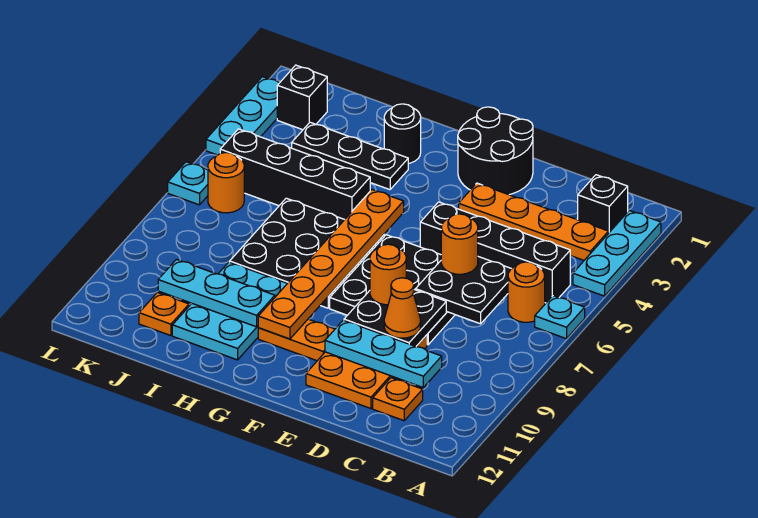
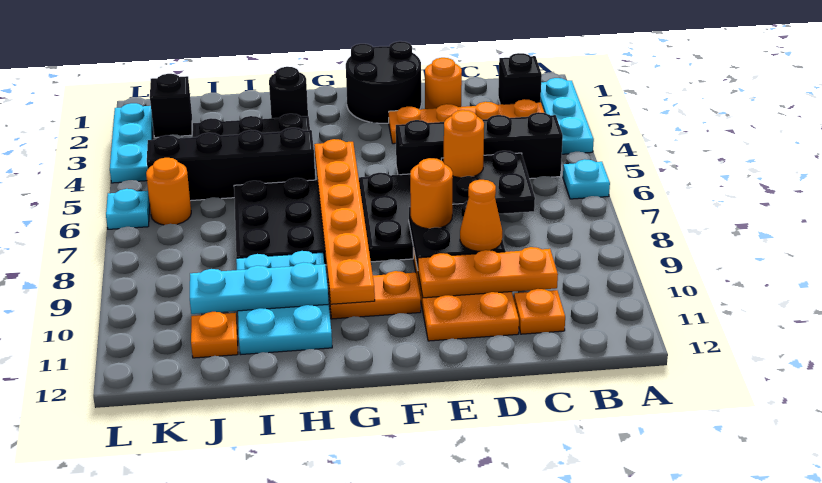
orange 1x1 round brick [508,262,545,322] -> orange 1x1 round brick moved to [425,58,462,109]
cyan 1x3 plate [325,320,442,387] -> orange 1x3 plate [418,247,558,298]

